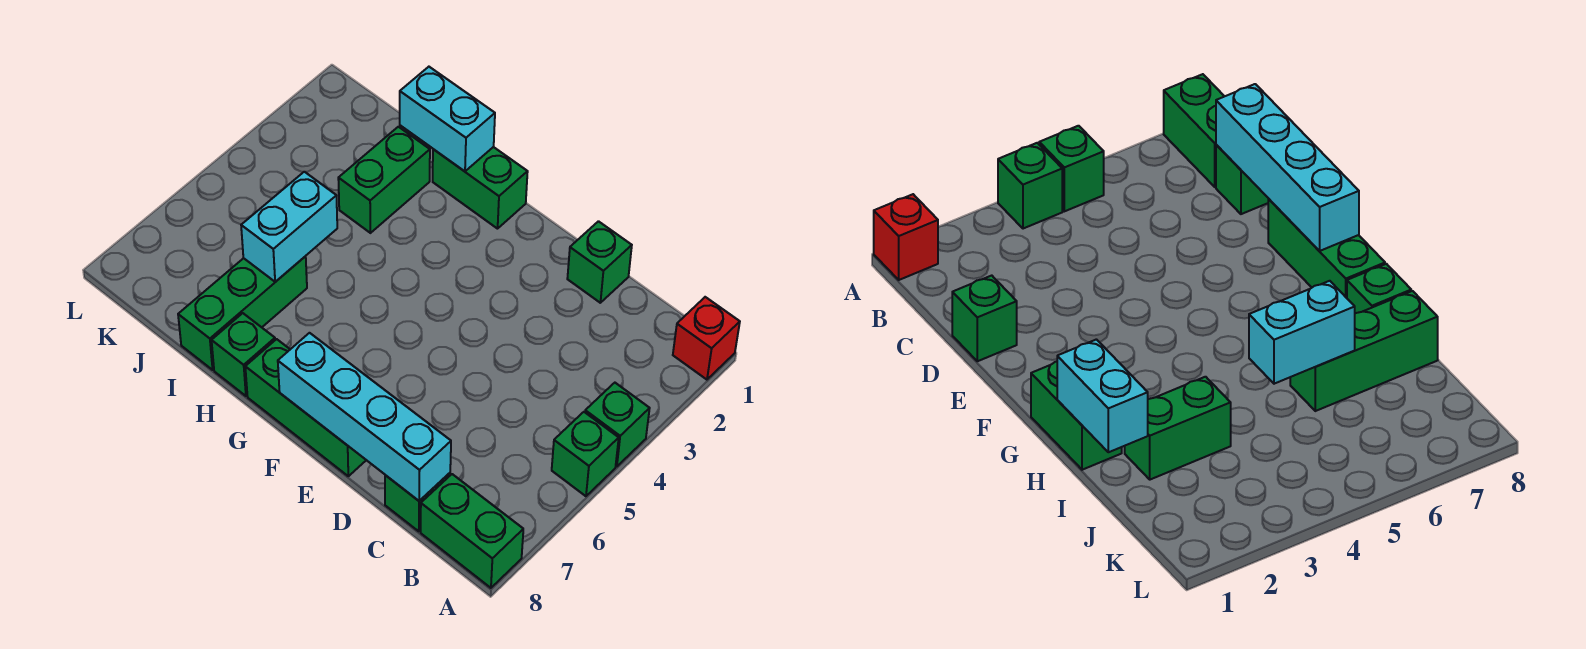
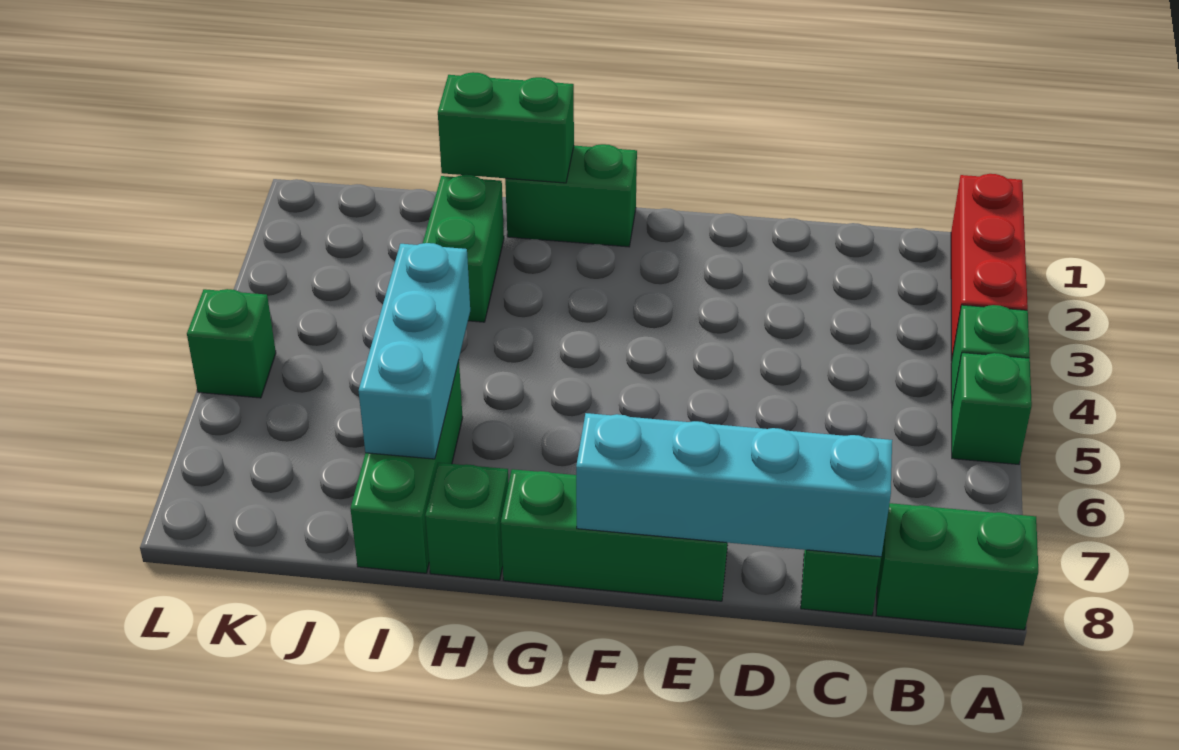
red 1x1 brick [673,297,740,380] -> red 1x3 brick [951,174,1028,361]
green 1x1 brick [567,221,632,303] -> green 1x1 brick moved to [187,289,276,398]
cyan 1x2 brick [400,67,495,171] -> green 1x2 brick [438,72,574,183]
cyan 1x2 brick [241,172,337,282] -> cyan 1x3 brick [359,243,470,459]

